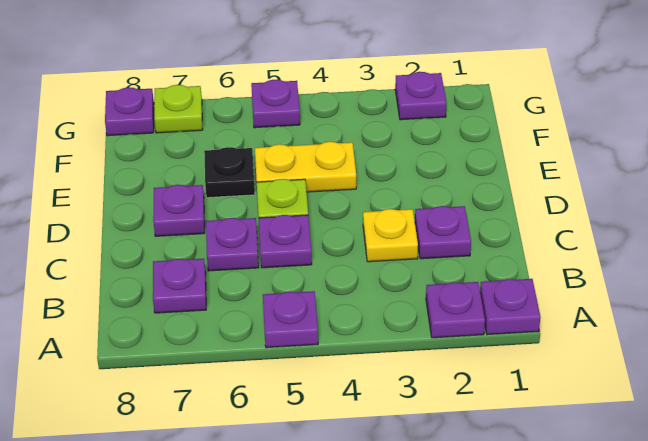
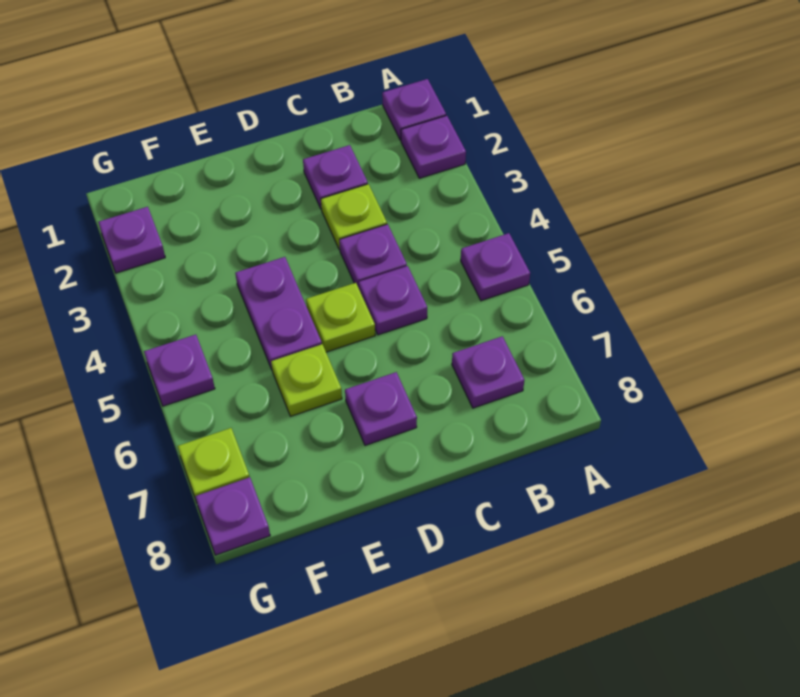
yellow 1x1 plate [363,209,418,262] -> lime 1x1 plate [321,184,387,250]
purple 1x1 plate [206,218,259,271] -> purple 1x1 plate moved to [339,224,407,288]
yellow 1x2 plate [255,142,356,192] -> purple 1x2 plate [235,257,322,369]
black 1x1 plate [204,147,255,198] -> lime 1x1 plate [271,344,342,416]

